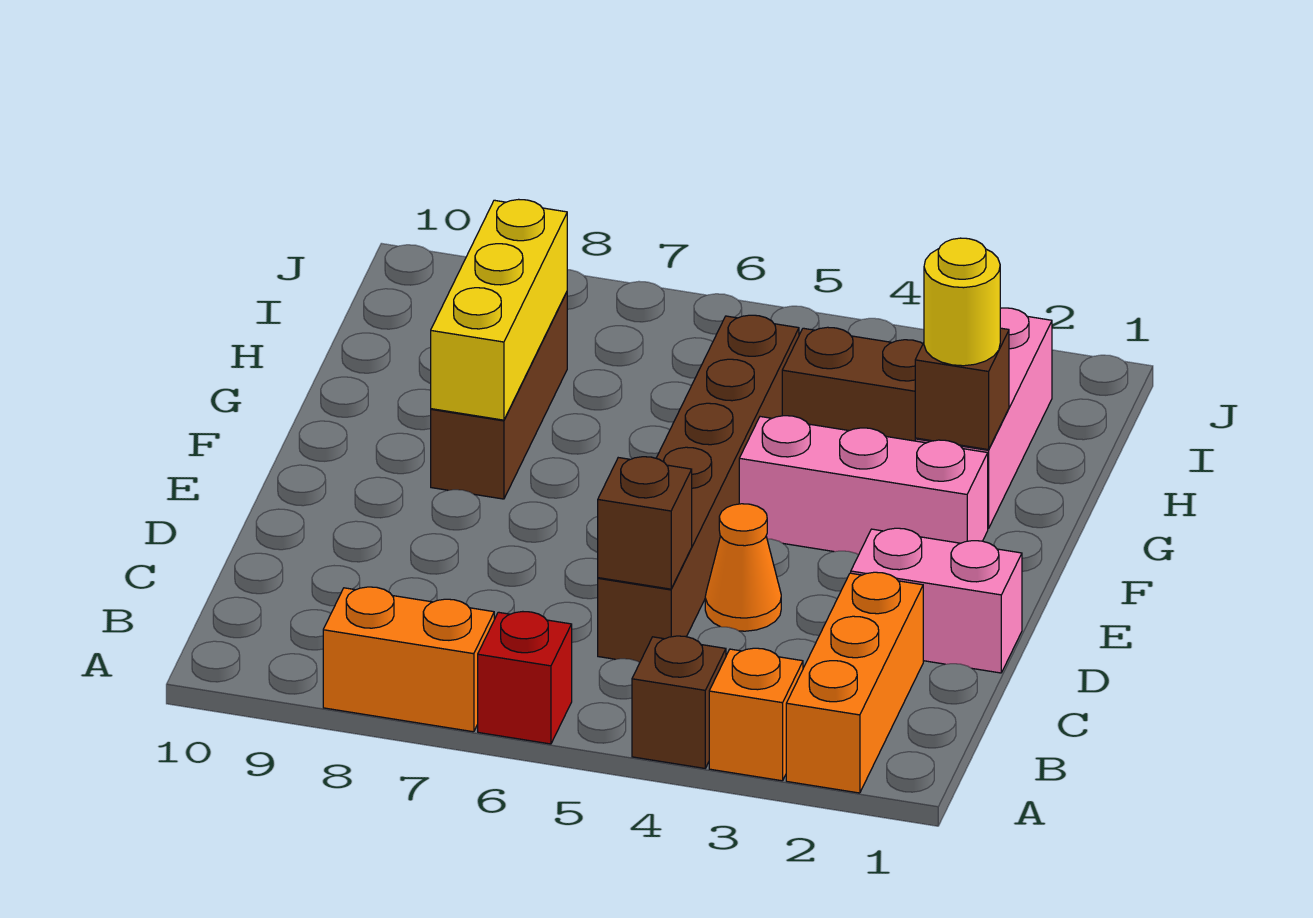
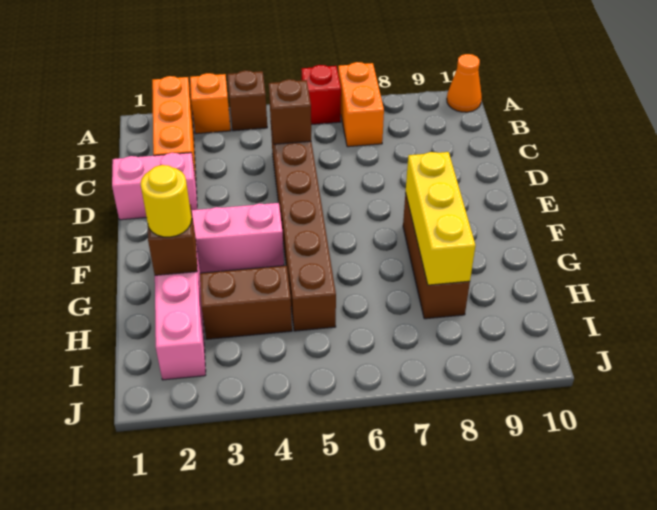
orange 1x2 brick [323,587,494,732] -> orange 1x2 brick turned to [338,62,384,147]
orange 1x1 cone [705,504,781,631] -> orange 1x1 cone moved to [447,54,482,112]

